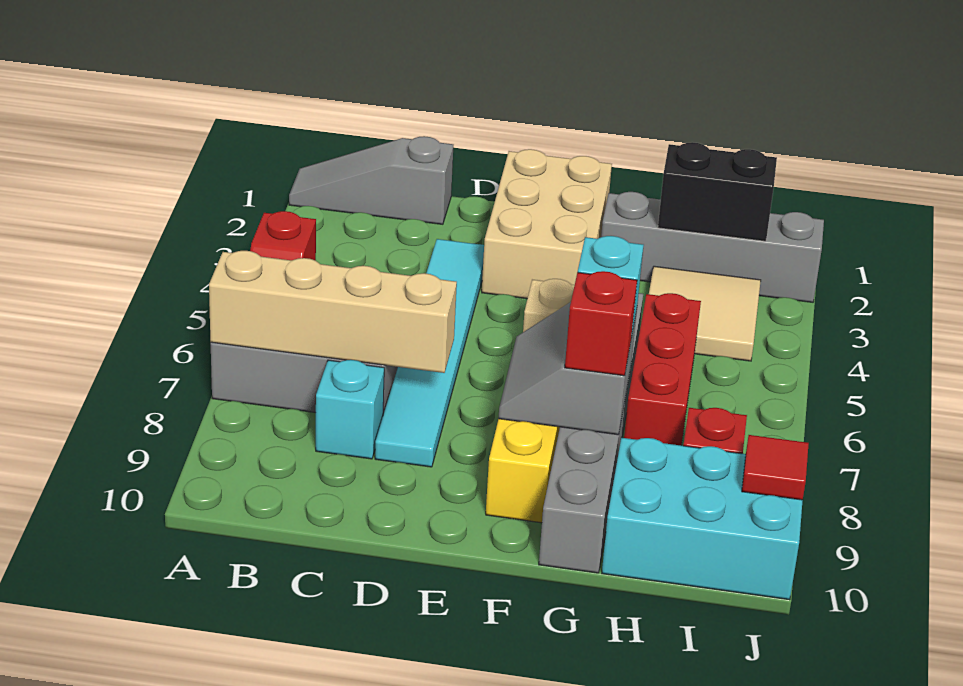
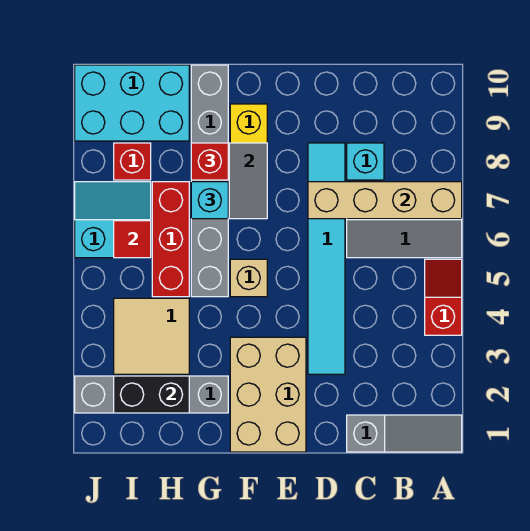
none -> cyan 2x2 slope [75,182,151,258]
red 1x1 tile [742,435,809,500] -> red 1x1 tile moved to [114,221,151,258]

